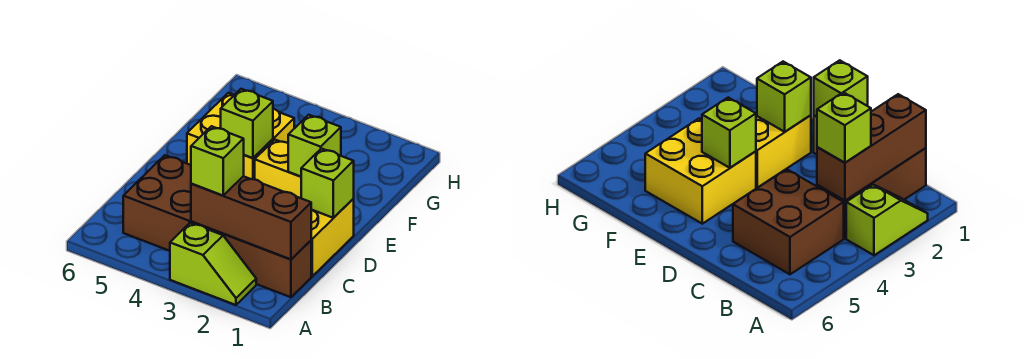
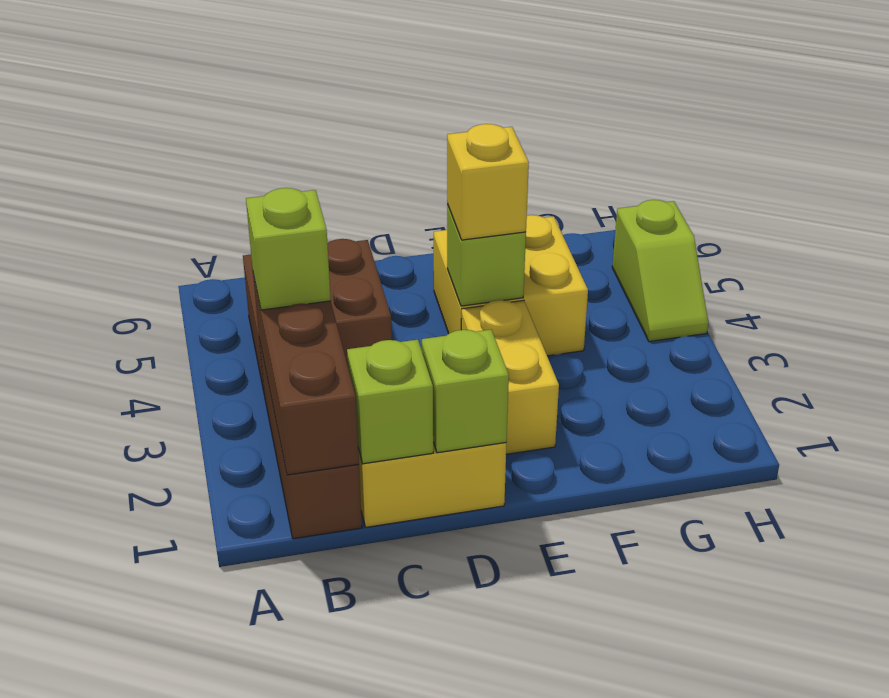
lime 1x2 slope [170,223,256,305] -> lime 1x2 slope moved to [612,200,708,342]
lime 1x1 brick [288,115,341,176] -> lime 1x1 brick moved to [347,340,433,464]
none -> yellow 1x1 brick [447,124,529,240]

